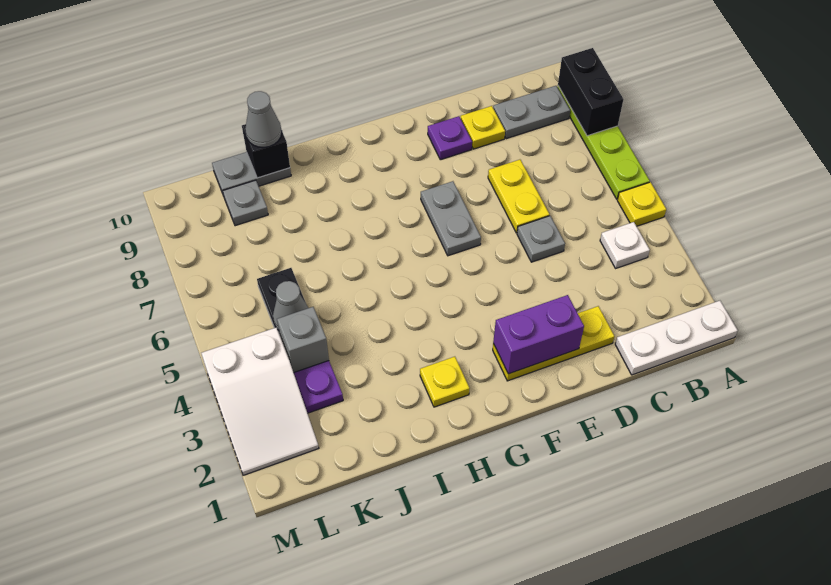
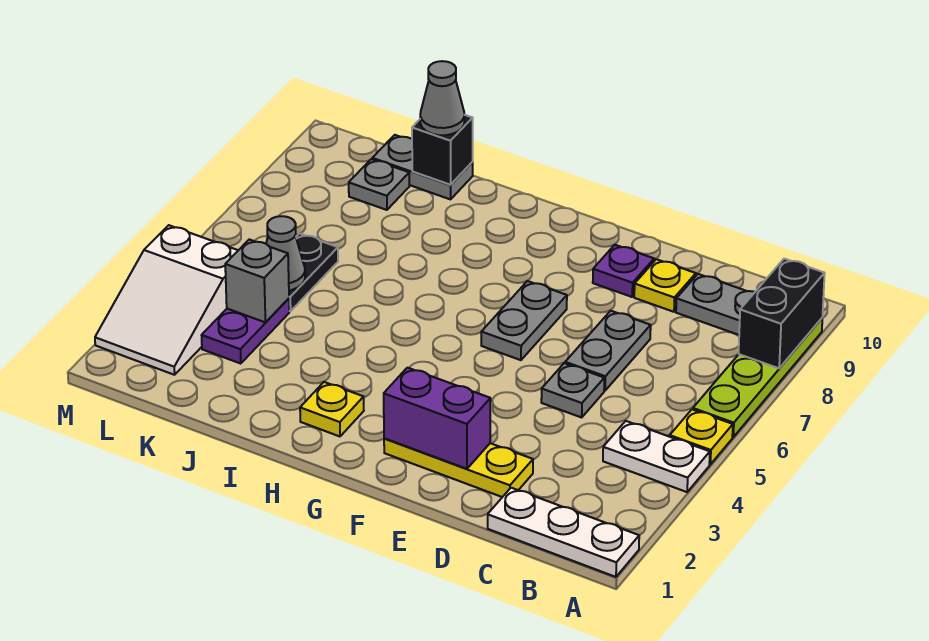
white 1x1 plate [600,222,650,268] -> white 1x2 plate [603,421,710,492]
yellow 1x2 plate [488,160,550,233] -> grey 1x2 plate [565,311,651,391]

